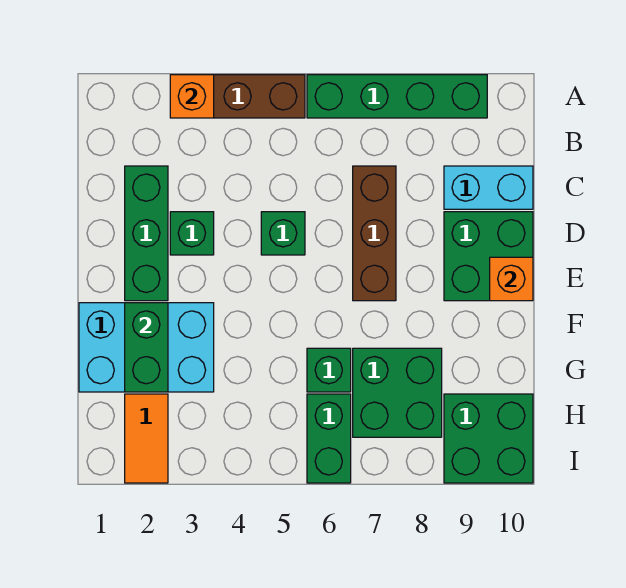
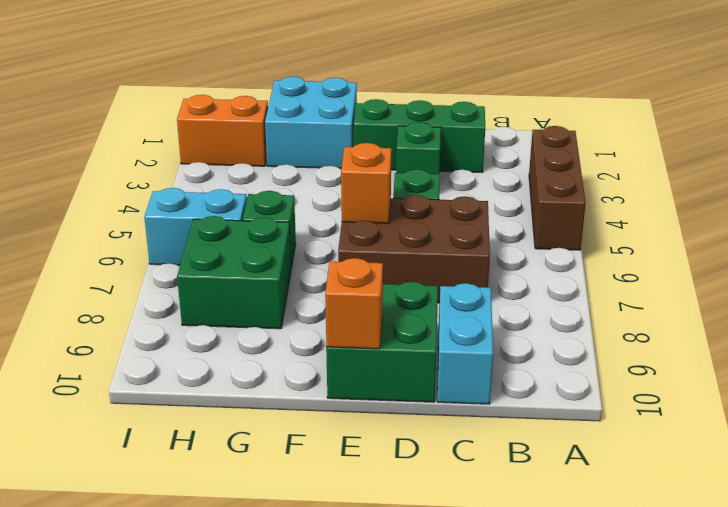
orange 1x1 brick [170,75,214,118] -> orange 1x1 brick moved to [341,143,391,223]
green 1x4 brick [307,75,487,118] -> none
brown 1x3 brick [353,166,396,301] -> brown 2x3 brick [338,195,490,303]
cyan 2x3 brick [79,303,214,392] -> cyan 2x2 brick [265,76,357,168]
green 1x2 brick [125,303,168,392] -> none
orange 1x2 tile [125,394,168,483] -> orange 1x2 brick [177,95,268,166]
green 1x2 brick [307,394,351,483] -> cyan 1x2 brick [144,188,247,265]
green 2x2 brick [444,394,533,483] -> none

